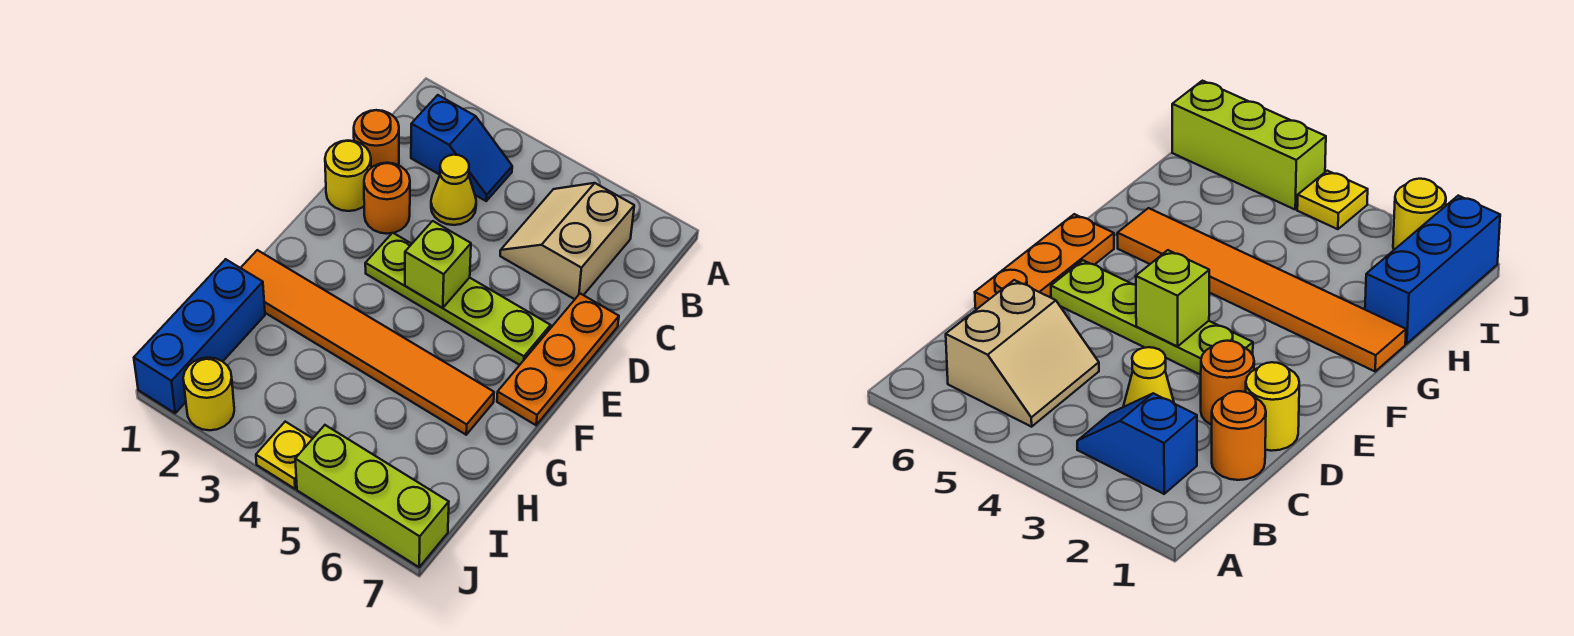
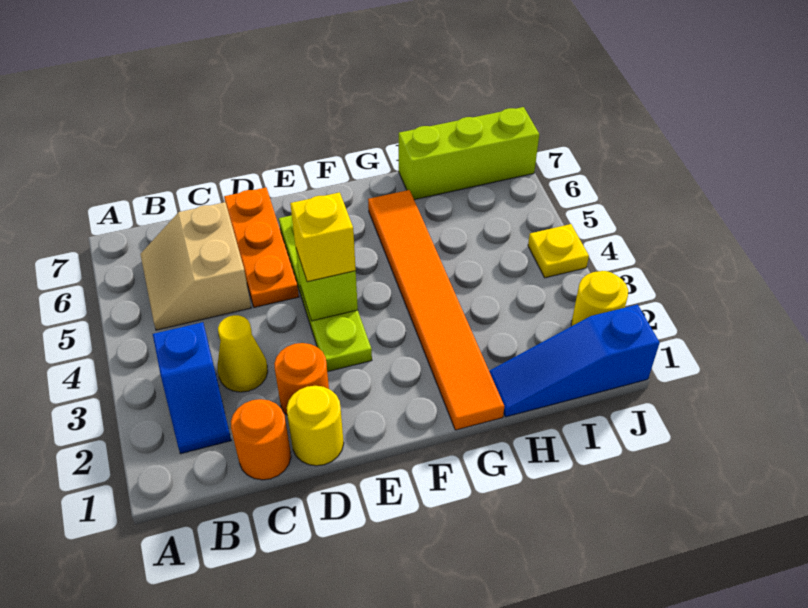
blue 1x2 slope [411,95,512,201] -> blue 1x2 slope turned to [153,322,231,454]
tan 2x2 slope [500,183,634,299] -> tan 2x2 slope turned to [140,202,251,330]
orange 1x3 plate [497,294,619,425] -> orange 1x3 plate turned to [224,188,299,307]
none -> yellow 1x1 brick [290,192,356,282]
blue 1x3 brick [134,259,265,413] -> blue 1x3 slope [489,305,660,417]
lime 1x3 brick [295,425,449,567] -> lime 1x3 brick turned to [399,107,539,200]

